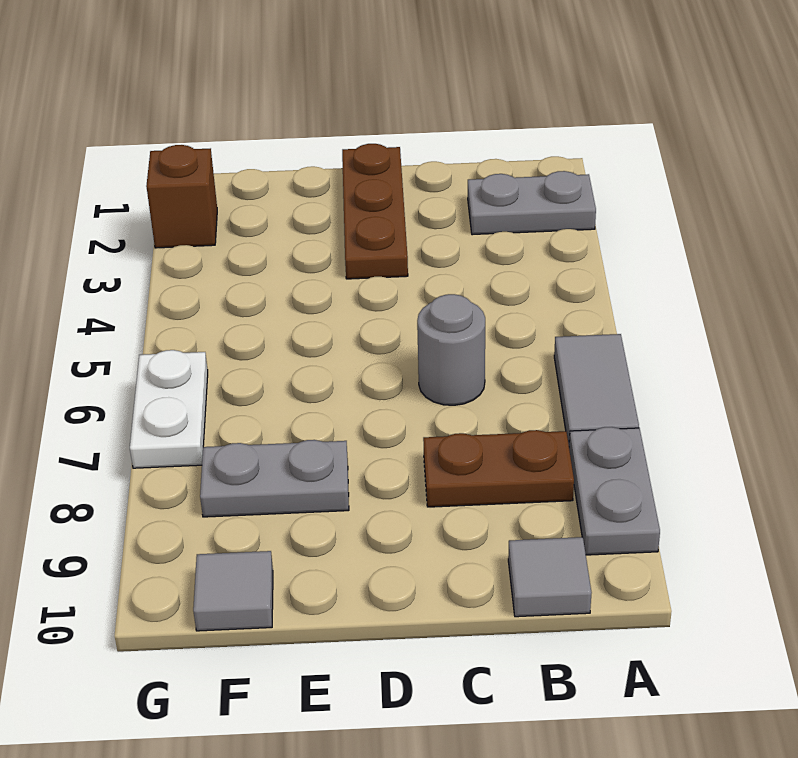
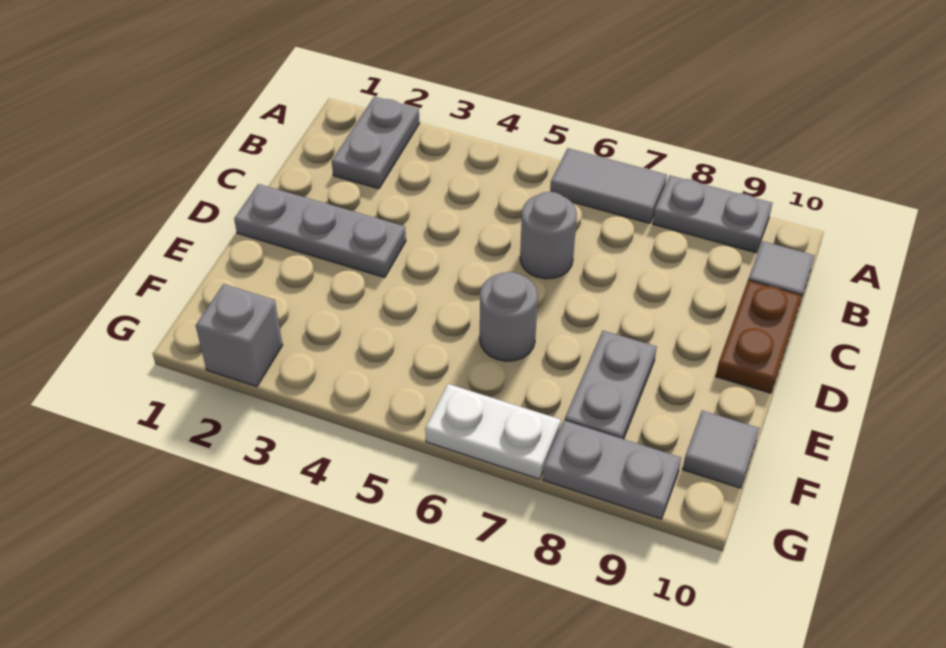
brown 1x2 plate [423,430,574,507] -> brown 1x2 plate moved to [716,280,802,393]
brown 1x3 plate [342,144,408,279] -> grey 1x3 plate [234,184,406,278]
none -> grey 1x1 round brick [480,272,538,361]
brown 1x1 brick [146,145,217,248] -> grey 1x1 brick [196,284,283,387]
none -> grey 1x2 plate [543,421,681,519]

